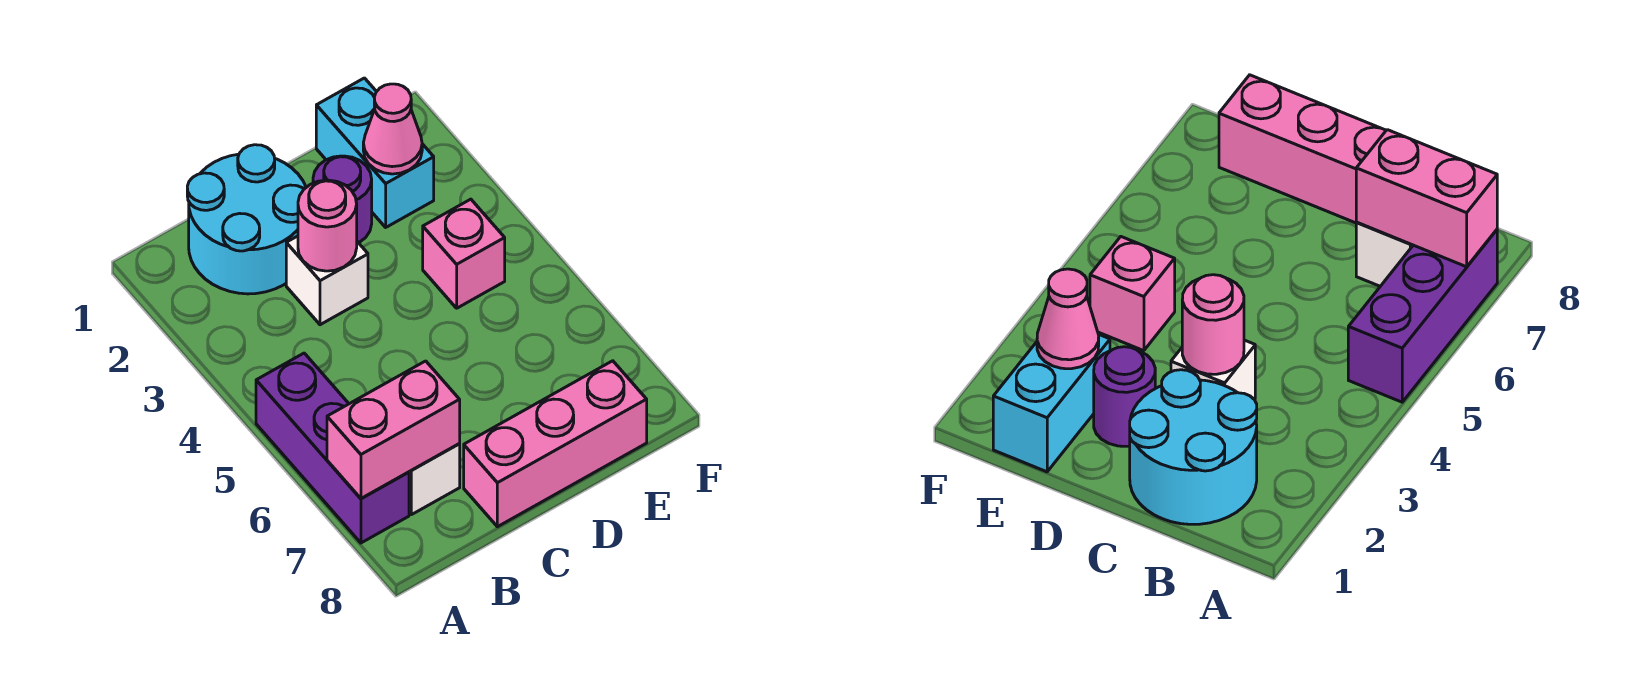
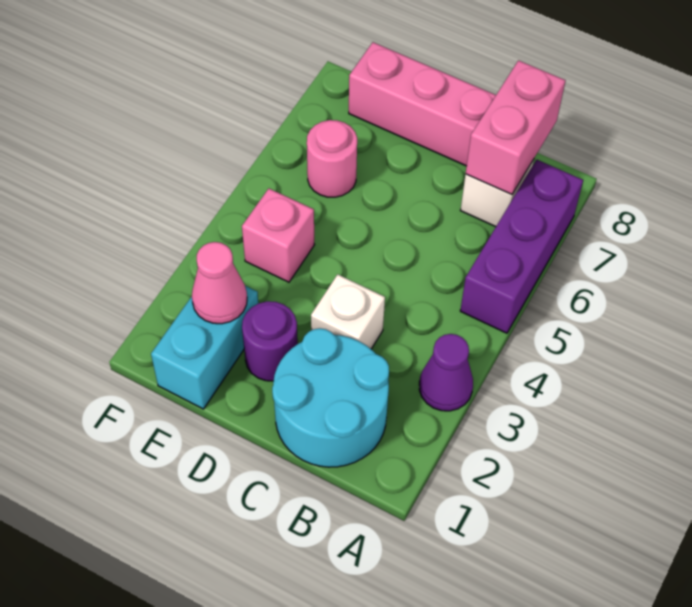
none -> purple 1x1 cone [419,334,473,411]
pink 1x2 brick [327,361,460,499] -> pink 1x2 brick turned to [466,60,566,194]
pink 1x1 round brick [298,180,357,271] -> pink 1x1 round brick moved to [307,120,357,197]

